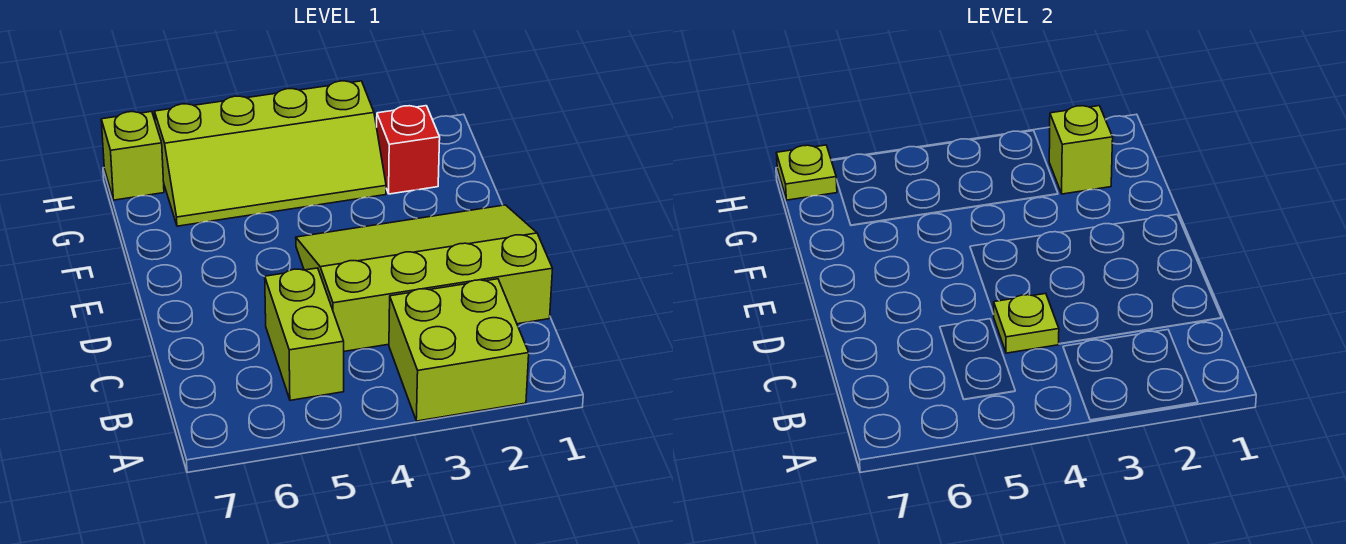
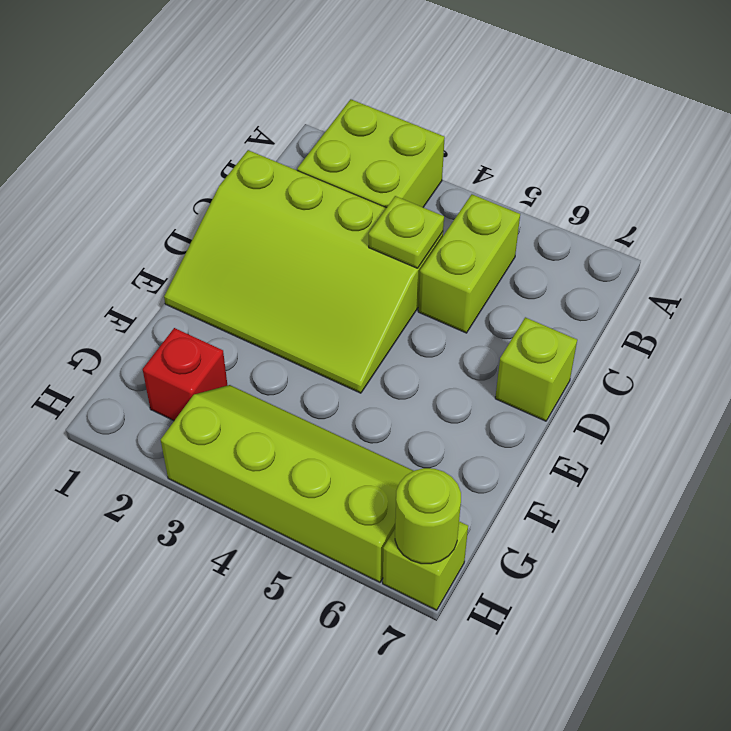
lime 1x1 brick [1049,106,1113,194] -> lime 1x1 brick moved to [495,317,577,421]
lime 1x1 plate [776,145,837,200] -> lime 1x1 round brick [395,468,461,564]

